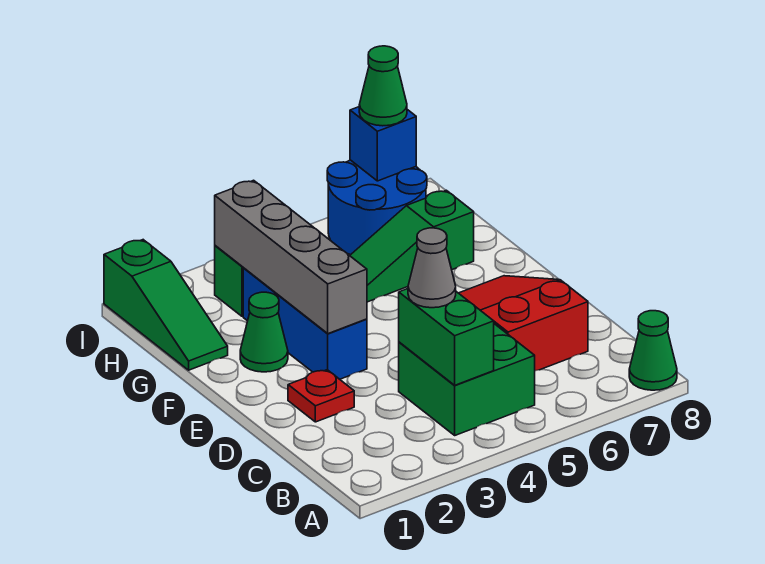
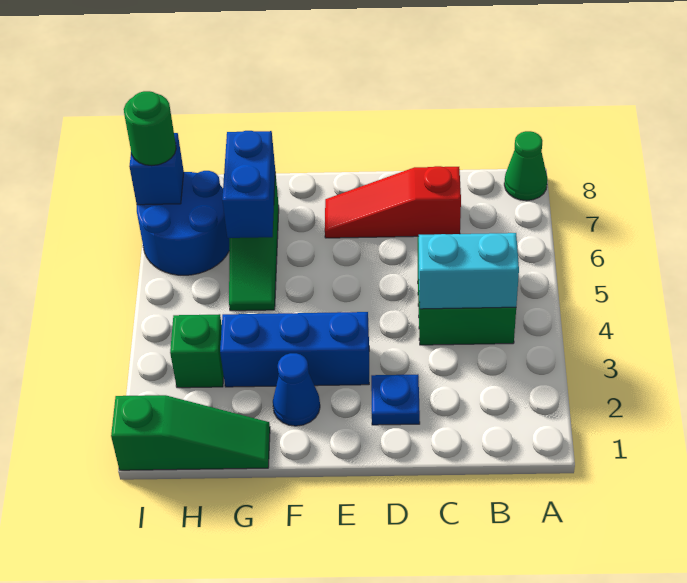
green 1x2 brick [399,289,494,385] -> cyan 1x2 brick [418,233,519,309]
grey 1x1 cone [408,228,456,308] -> none
red 2x3 slope [459,276,588,371] -> red 1x3 slope [325,166,461,238]
red 1x1 plate [288,370,354,422] -> blue 1x1 plate [371,375,420,425]
grey 1x4 brick [215,180,367,334] -> none
green 1x1 cone [240,292,288,372] -> blue 1x1 cone [273,353,320,426]
none -> blue 1x2 brick [222,131,275,238]
green 1x1 cone [359,46,407,126] -> green 1x1 round brick [124,91,176,166]

